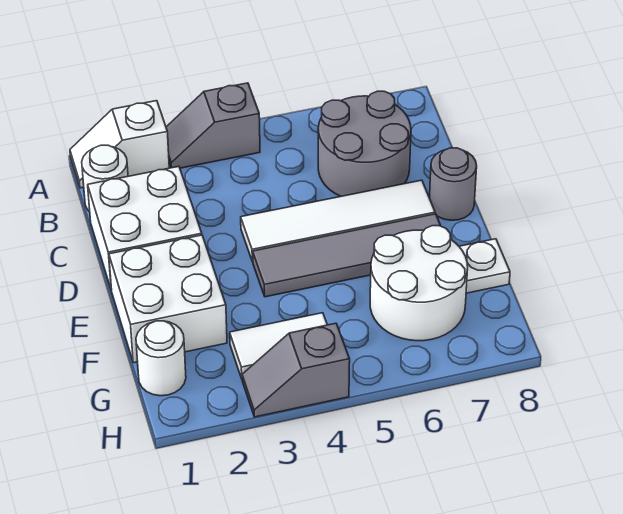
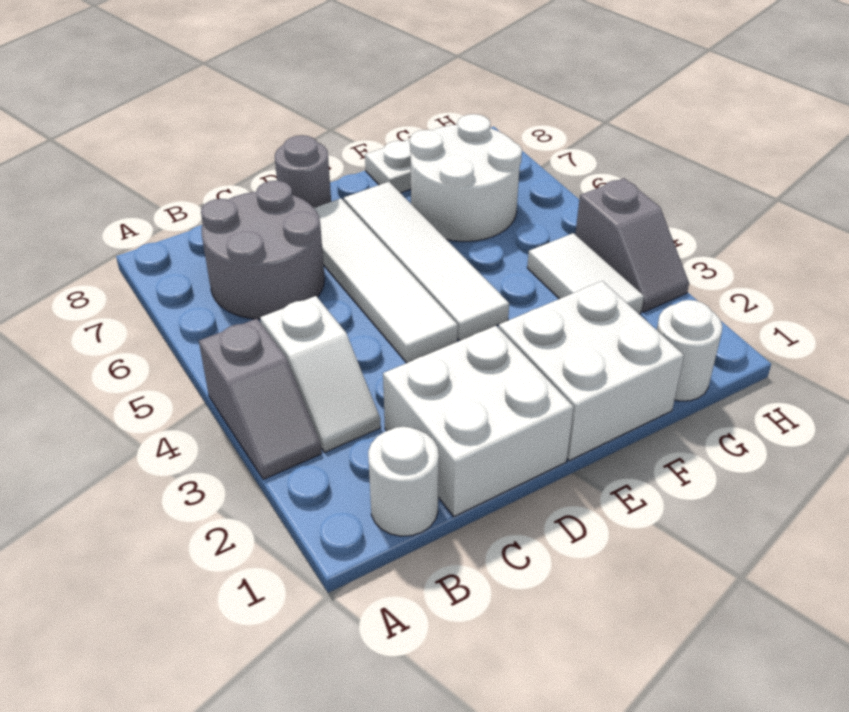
white 1x2 slope [70,101,169,188] -> white 1x2 slope moved to [260,296,381,452]
grey 1x4 tile [253,214,441,297] -> white 1x4 tile [344,182,509,341]

